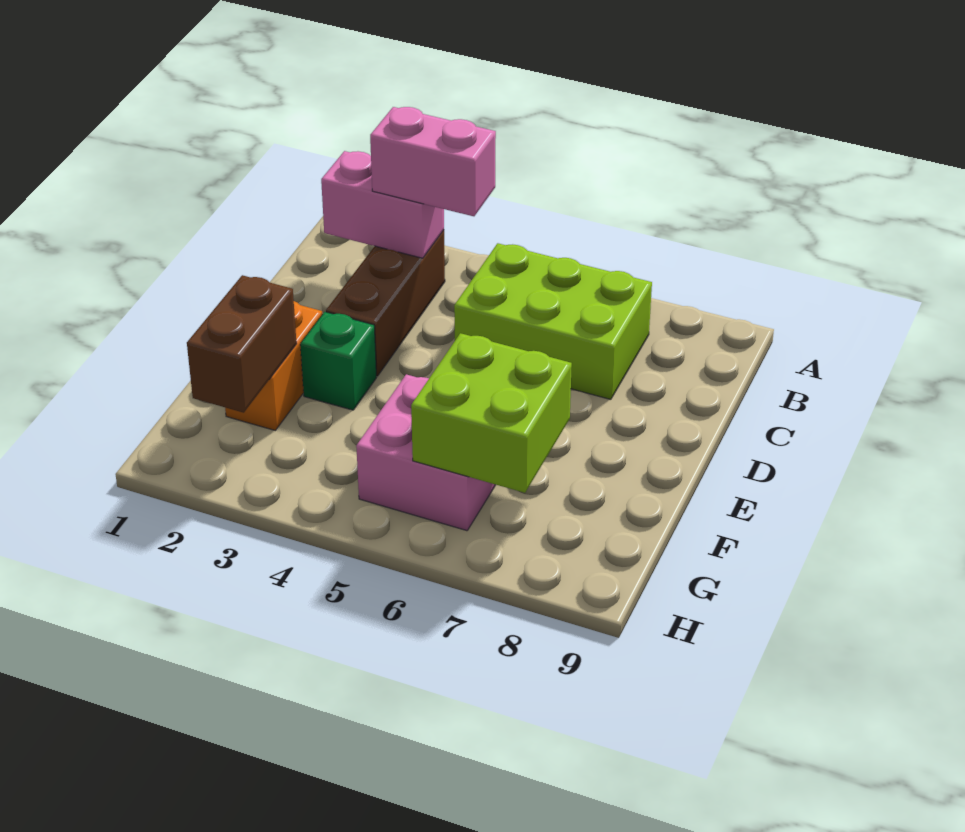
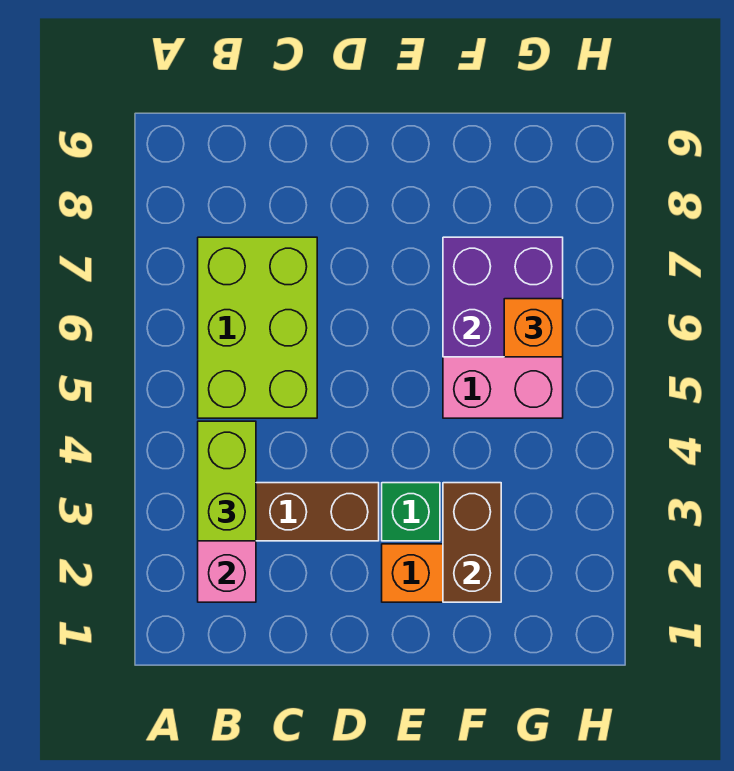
pink 1x2 brick [370,107,496,216] -> lime 1x2 brick [198,421,256,541]
brown 1x2 brick [187,275,297,413] -> brown 1x2 brick turned to [443,483,501,602]
lime 2x2 brick [411,333,572,493] -> purple 2x2 brick [443,237,563,357]
none -> orange 1x1 brick [504,299,563,357]

